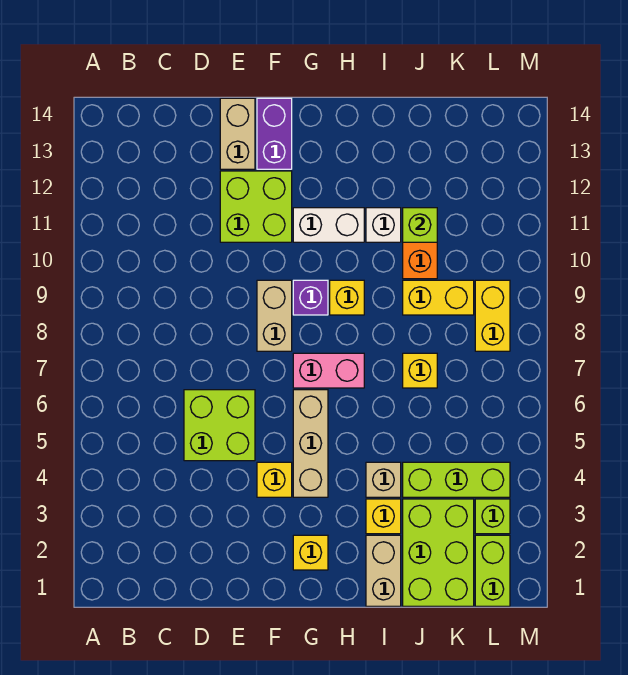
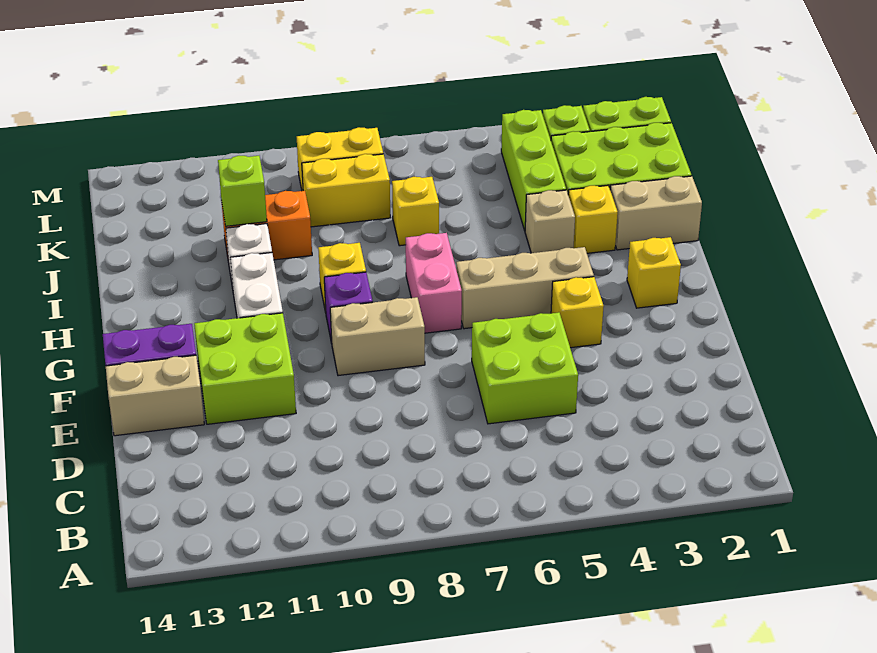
yellow 1x2 brick [403,280,474,315] -> yellow 1x2 brick turned to [302,154,390,227]

